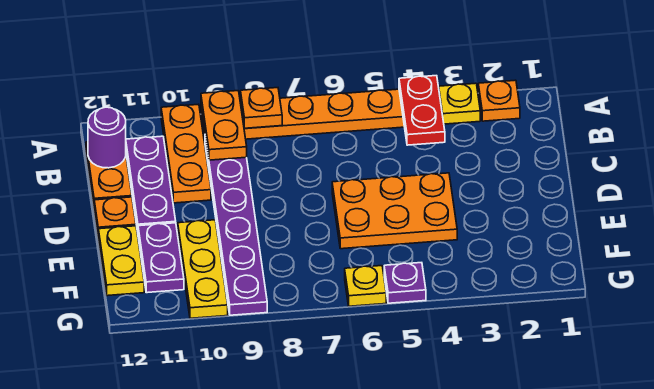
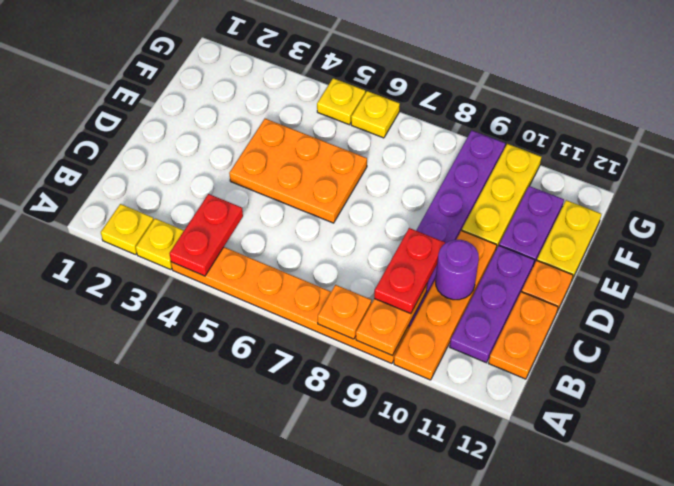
orange 1x1 plate [478,80,520,121] -> yellow 1x1 plate [101,204,154,255]
orange 1x3 plate [161,104,211,203] -> orange 1x4 plate [394,231,497,380]
none -> red 1x2 plate [374,228,445,314]
purple 1x1 round brick [88,107,126,168] -> purple 1x1 round brick moved to [436,240,479,300]
purple 1x1 plate [384,263,426,303] -> yellow 1x1 plate [317,78,365,125]

